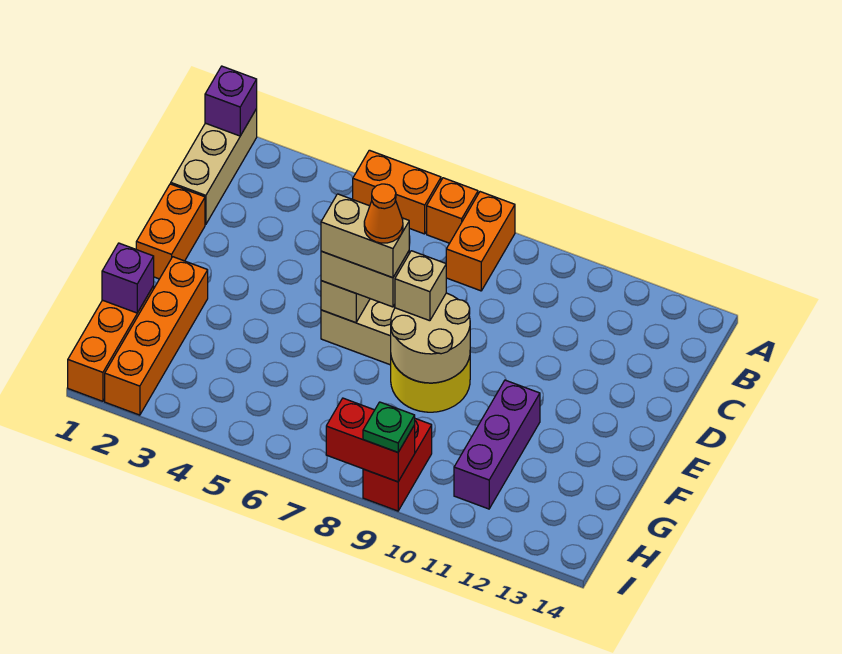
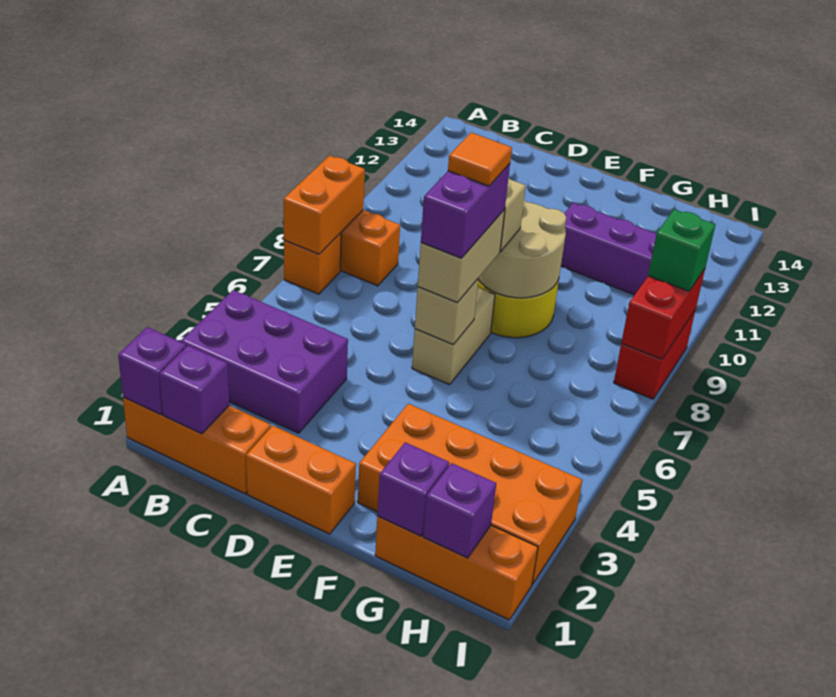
tan 1x3 brick [171,109,257,224] -> orange 1x3 brick [123,397,271,494]
none -> purple 2x3 brick [181,290,348,433]
orange 1x2 brick [353,150,441,234] -> orange 1x2 brick moved to [284,155,365,254]
none -> purple 1x1 brick [159,345,229,434]
tan 1x2 brick [321,194,409,278] -> purple 1x2 brick [421,164,510,258]
orange 1x1 cone [364,184,403,243] -> orange 1x1 tile [448,133,512,186]
orange 1x4 brick [105,257,208,415] -> orange 2x4 brick [358,404,582,584]
none -> purple 1x1 brick [423,463,496,558]
red 1x2 brick [363,419,432,511] -> red 1x2 brick turned to [614,311,695,399]
green 1x1 plate [363,402,415,452] -> green 1x1 brick [648,209,716,291]

